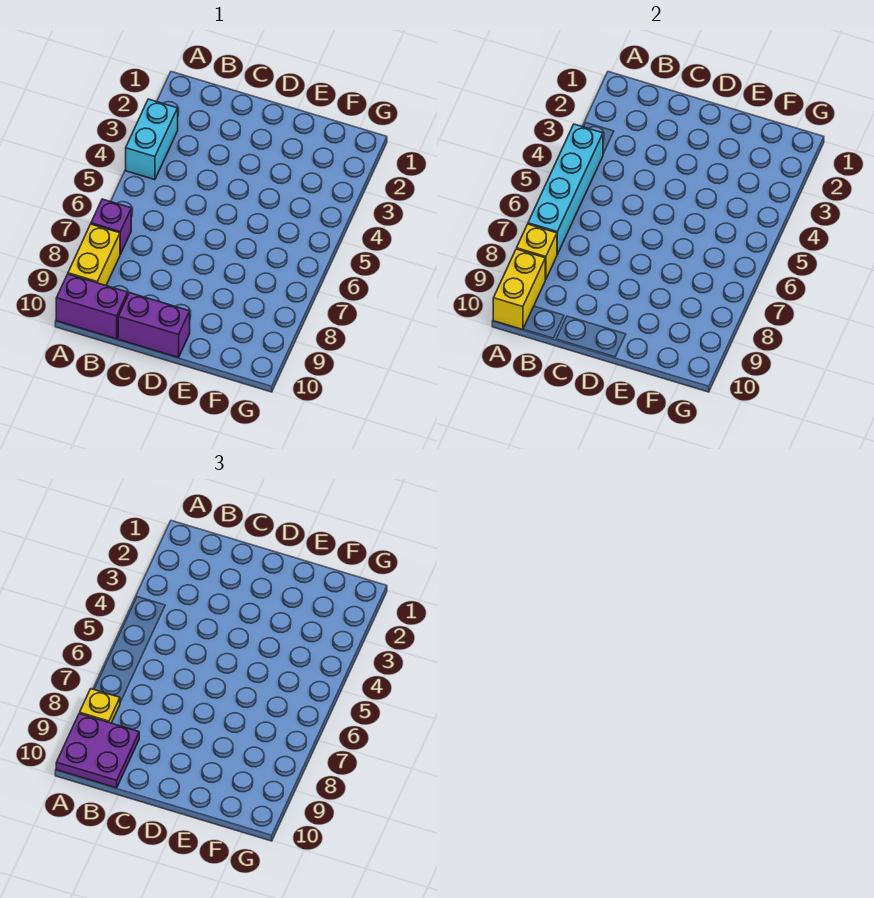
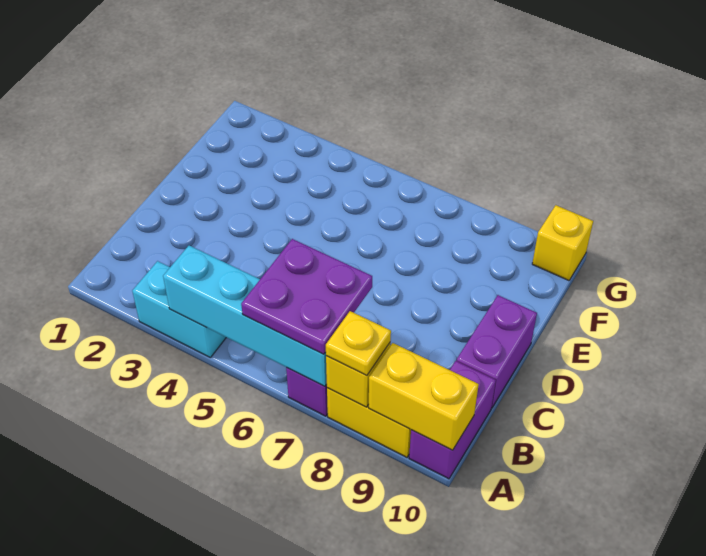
purple 2x2 plate [56,714,139,788] -> purple 2x2 plate moved to [241,239,372,354]
none -> yellow 1x1 brick [532,205,593,280]

